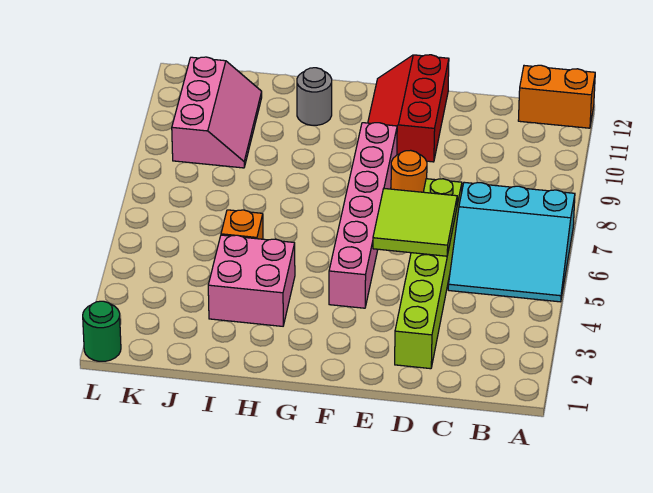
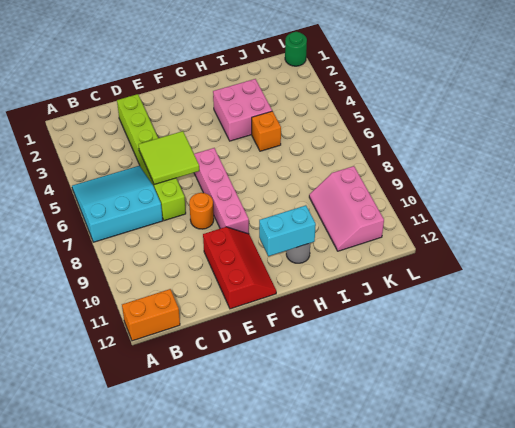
pink 1x6 brick [329,123,397,308] -> pink 1x4 brick [194,148,249,234]
none -> cyan 1x2 brick [259,205,316,256]

